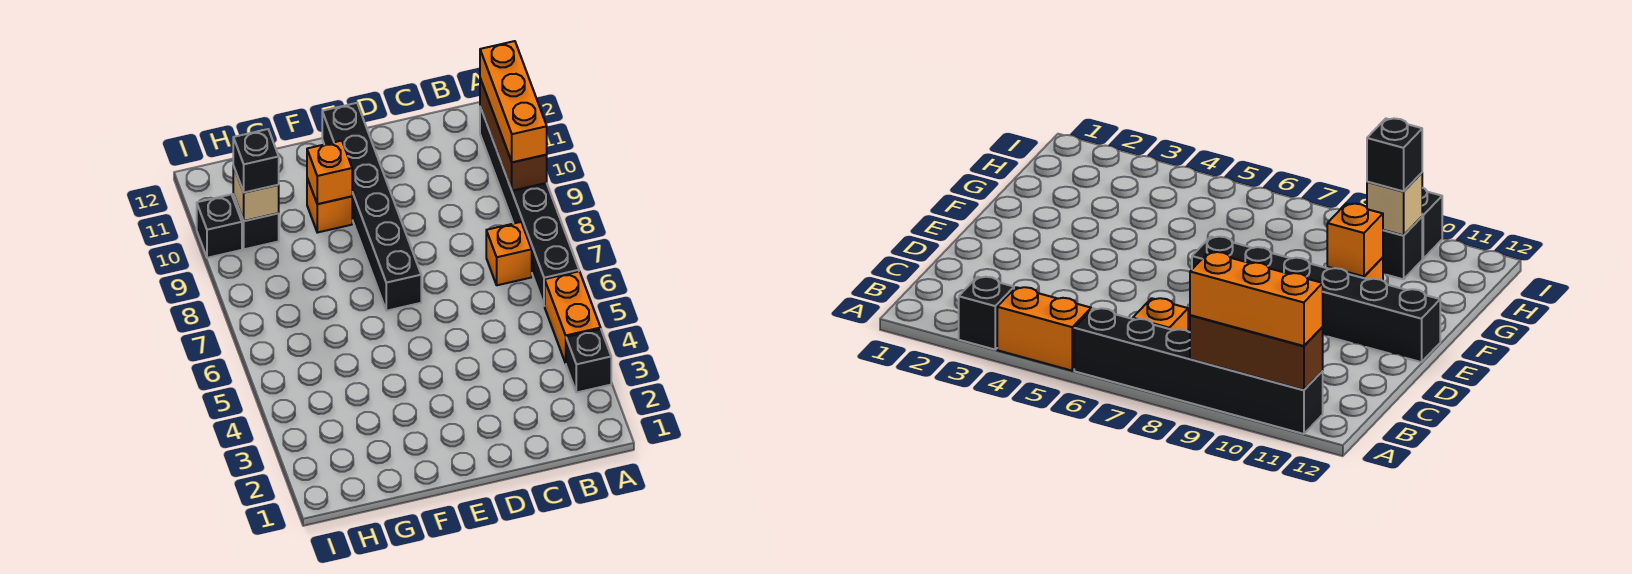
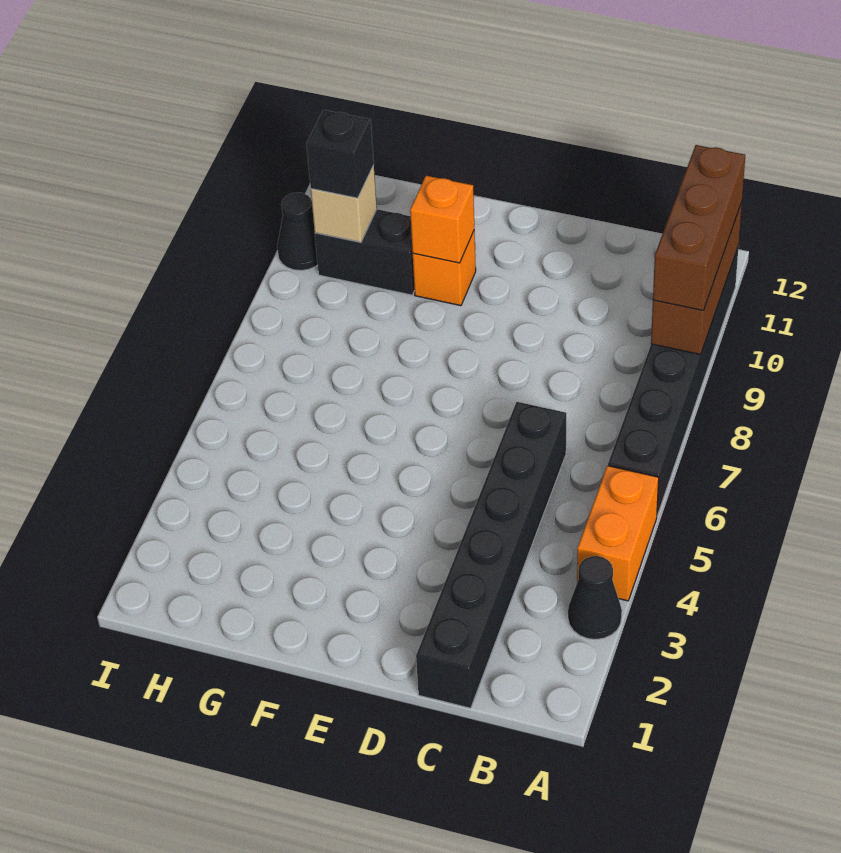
black 1x1 brick [566,329,611,393] -> black 1x1 cone [568,556,622,640]
orange 1x3 brick [480,41,547,162] -> brown 1x3 brick [653,145,745,311]
orange 1x1 brick [486,222,532,285] -> none
black 1x6 brick [322,103,421,311] -> black 1x6 brick moved to [416,402,566,708]
black 1x1 brick [233,194,279,249] -> black 1x2 brick [315,209,415,295]
black 1x1 brick [197,194,242,258] -> black 1x1 cone [277,193,318,271]

